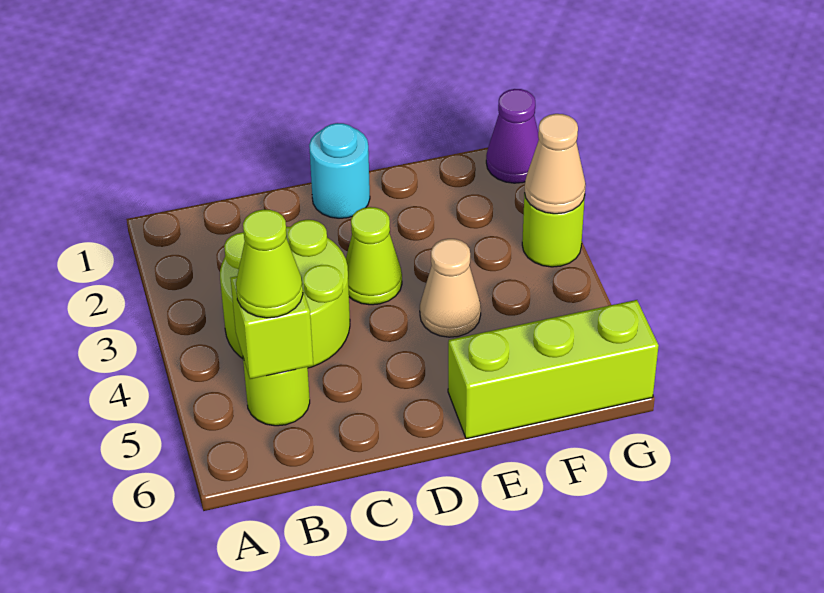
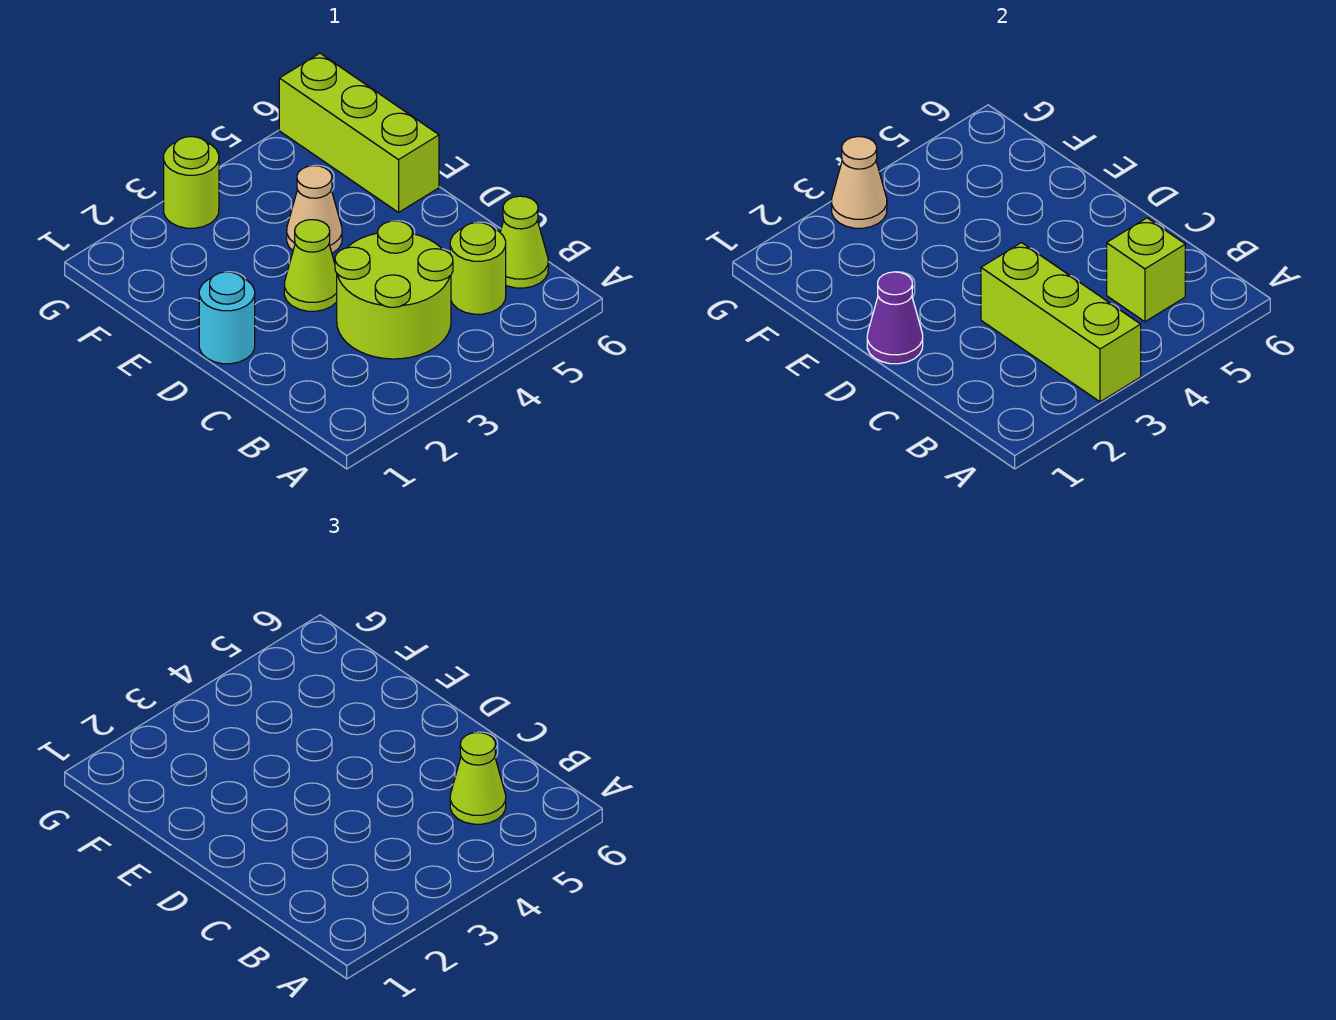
none -> lime 1x3 brick [981,243,1141,402]
none -> lime 1x1 cone [500,196,548,288]
purple 1x1 cone [486,89,539,183] -> purple 1x1 cone moved to [867,272,923,364]

